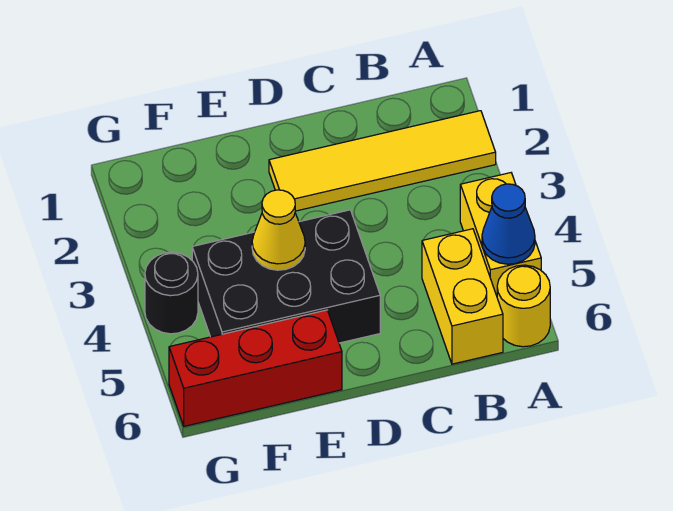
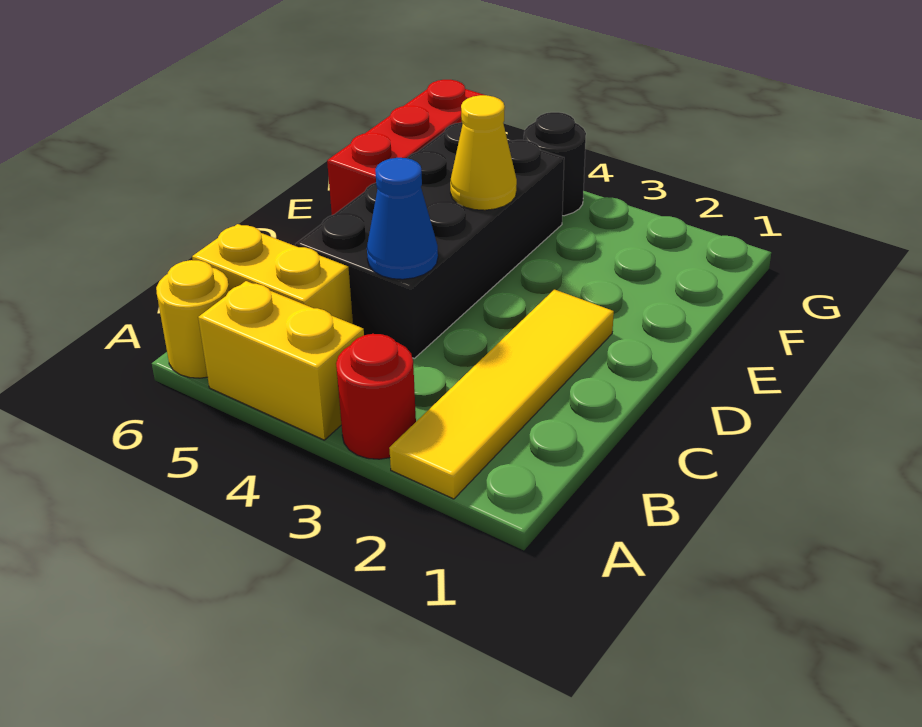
none -> red 1x1 round brick [336,334,416,459]
blue 1x1 cone [482,184,535,264] -> blue 1x1 cone moved to [367,158,438,279]
black 2x3 brick [192,210,380,343] -> black 2x4 brick [296,122,564,358]

